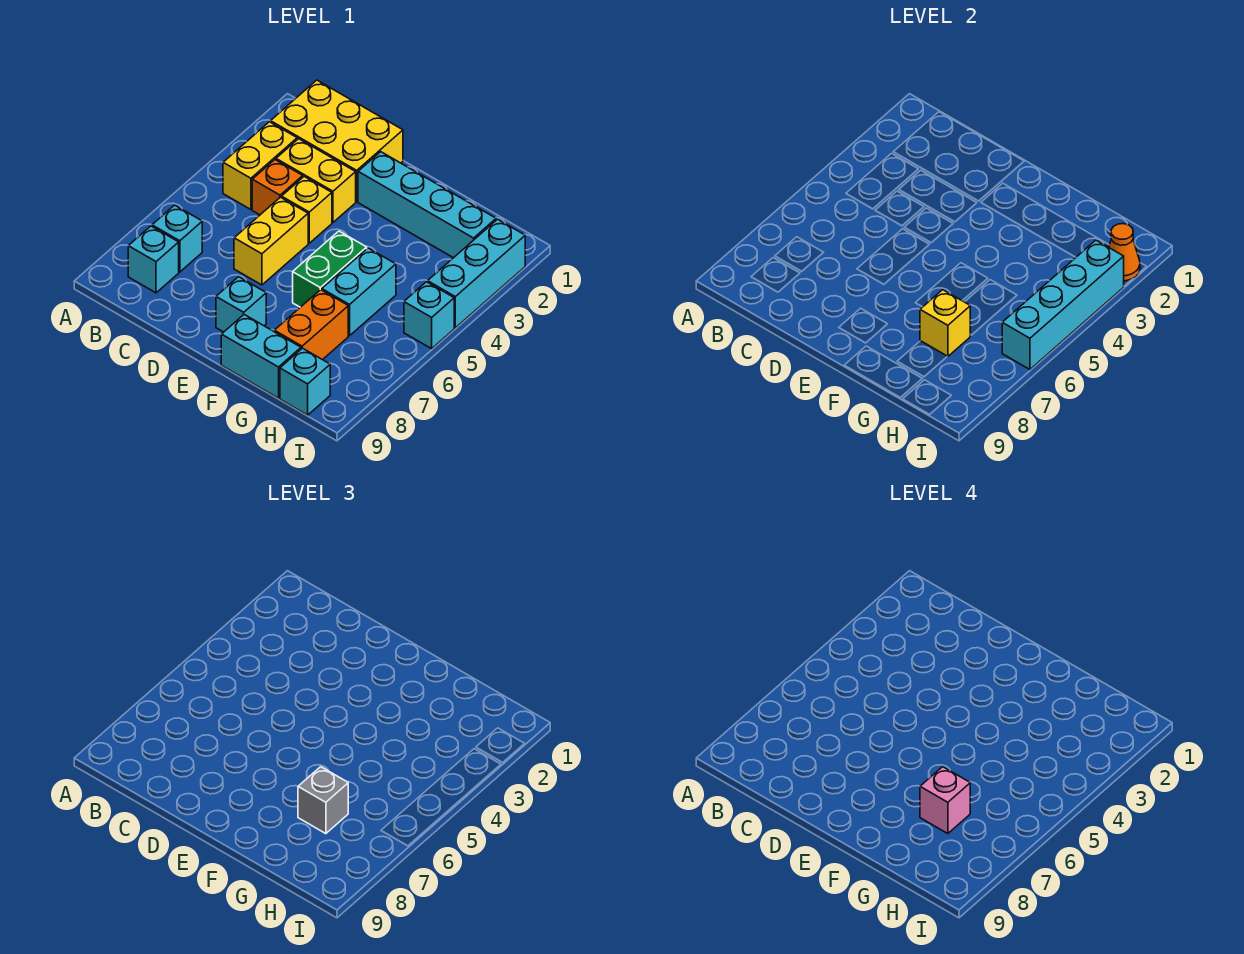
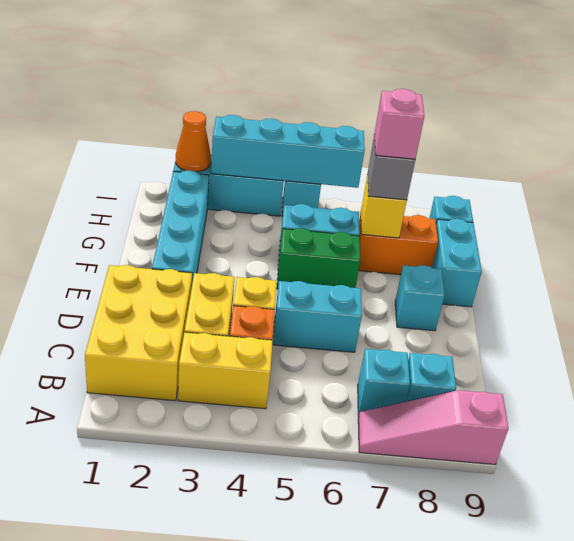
none -> pink 1x3 slope [358,390,509,464]
yellow 1x2 brick [234,197,308,285] -> cyan 1x2 brick [273,281,362,352]

